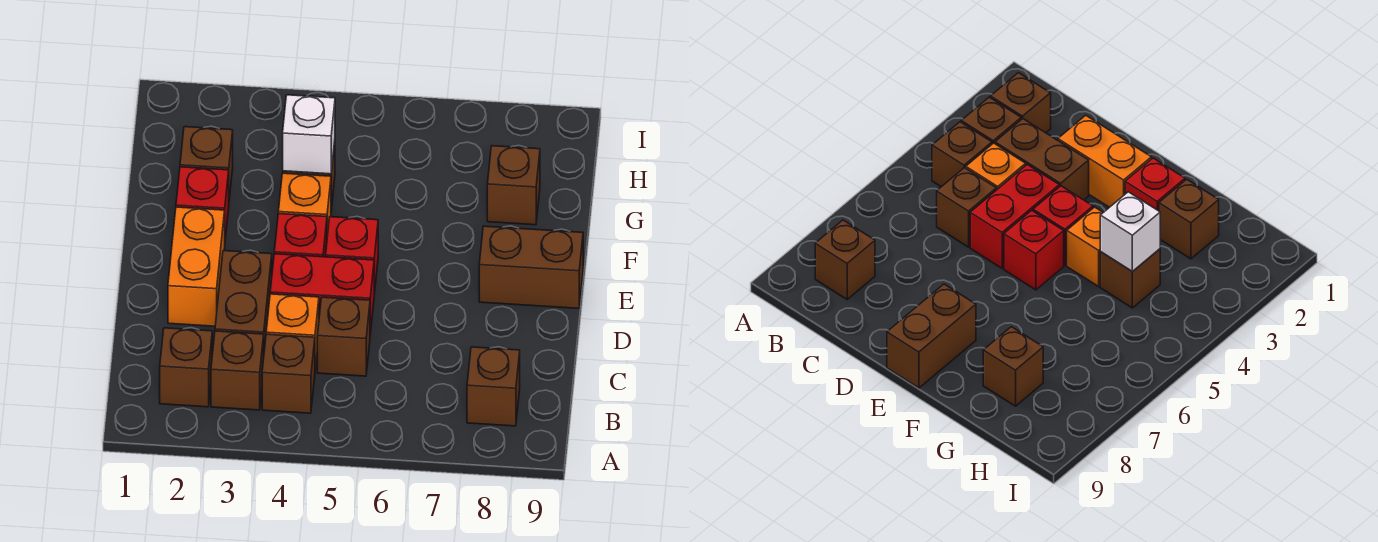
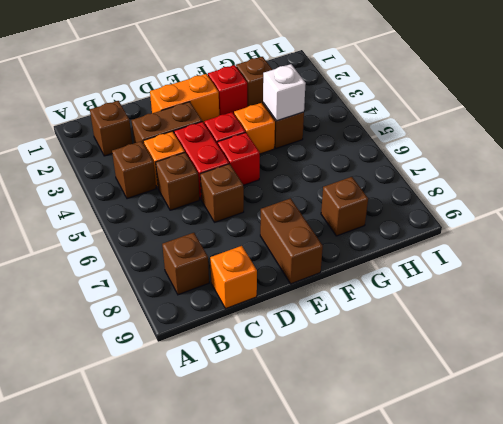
brown 1x1 brick [211,331,264,410] -> brown 1x1 brick moved to [200,164,244,222]
none -> orange 1x1 brick [210,246,257,309]

